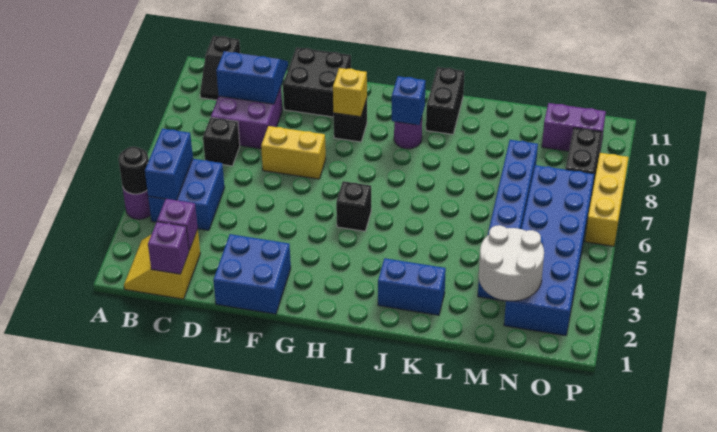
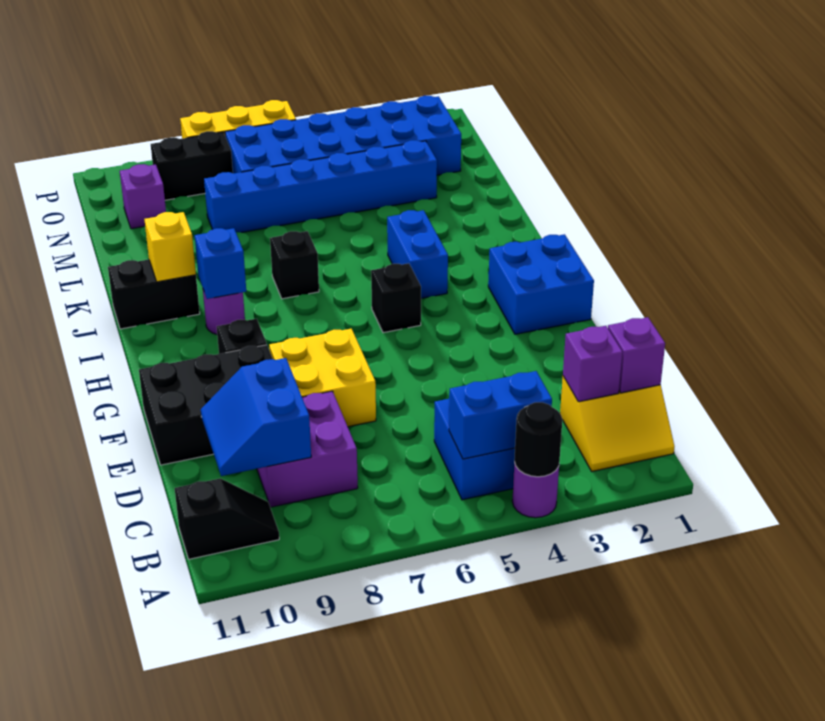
black 1x1 brick [203,118,240,166] -> black 1x1 brick moved to [270,231,319,299]
blue 2x2 brick [213,234,291,314] -> blue 2x2 brick moved to [488,234,594,334]
yellow 1x2 brick [261,126,326,179] -> yellow 2x2 brick [269,329,376,427]
black 2x2 brick [283,47,351,117] -> black 2x3 brick [139,345,272,465]
yellow 1x1 brick [333,68,367,117] -> yellow 1x1 brick moved to [144,212,196,282]
blue 1x2 brick [378,258,446,315] -> blue 1x2 brick moved to [387,210,448,299]
white 2x2 round brick [479,225,544,301] -> none
purple 1x2 brick [542,103,606,151] -> purple 1x1 brick [120,164,166,229]

